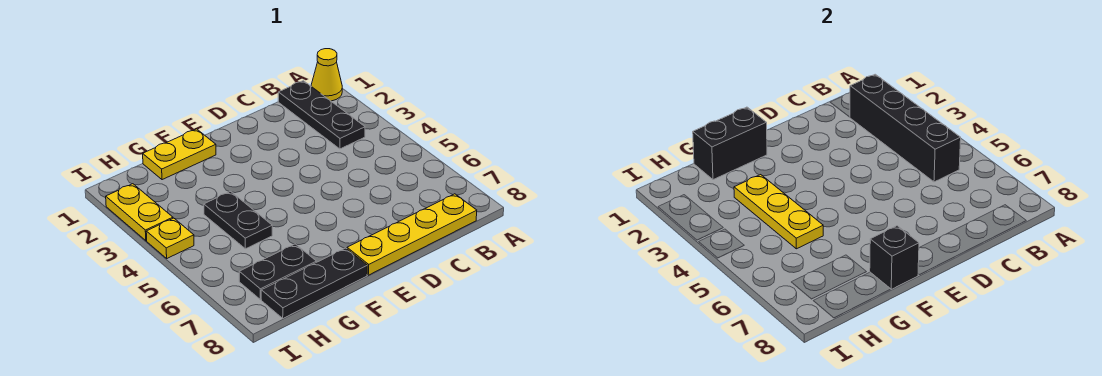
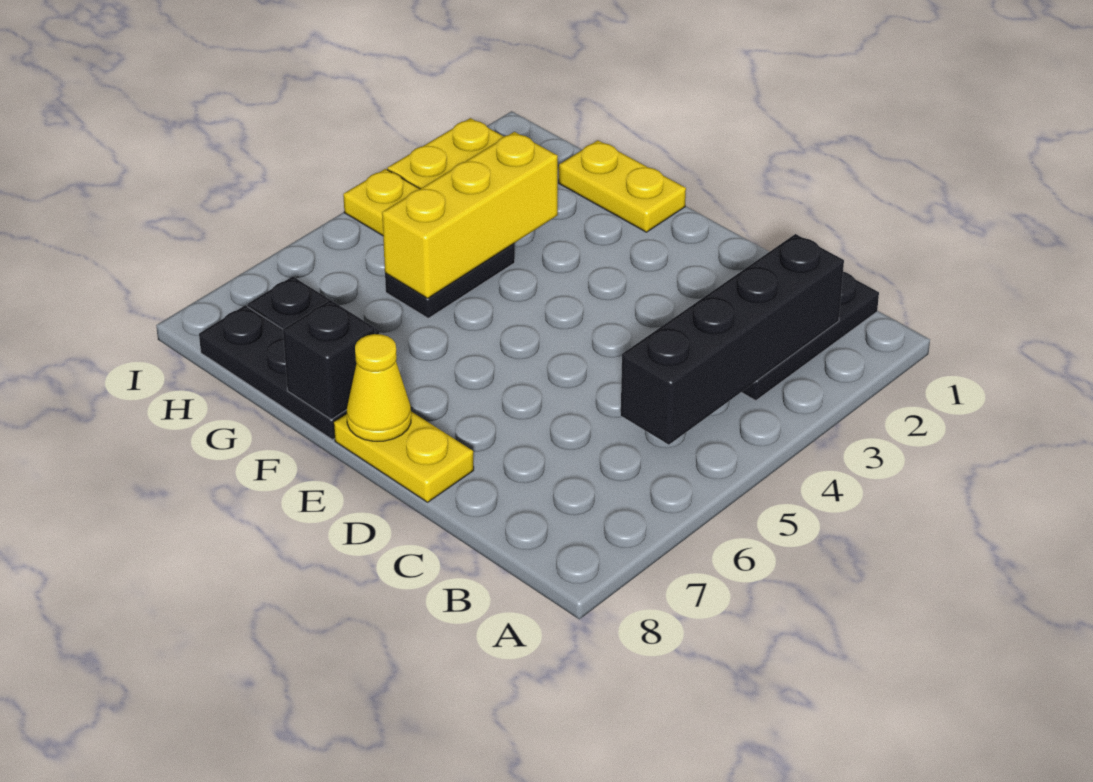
yellow 1x1 cone [311,49,342,101] -> yellow 1x1 cone moved to [347,334,411,441]
yellow 1x4 plate [347,194,477,275] -> yellow 1x2 plate [334,411,474,502]
black 1x2 brick [693,107,767,180] -> none
yellow 1x3 plate [734,175,823,249] -> yellow 1x3 brick [382,132,558,298]

